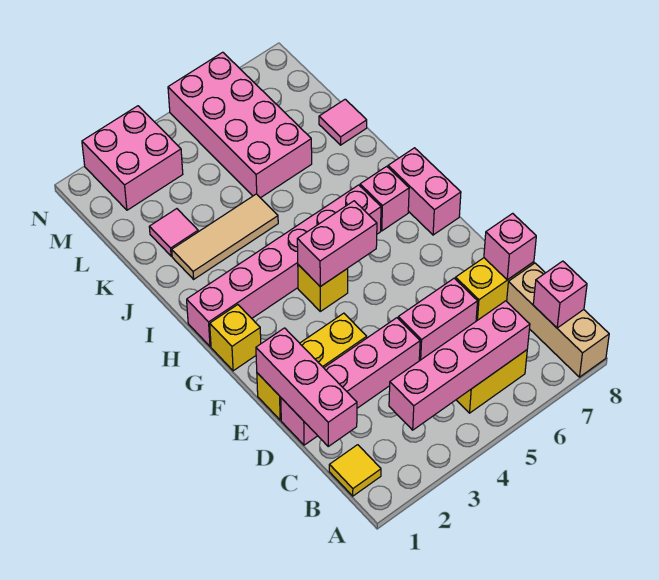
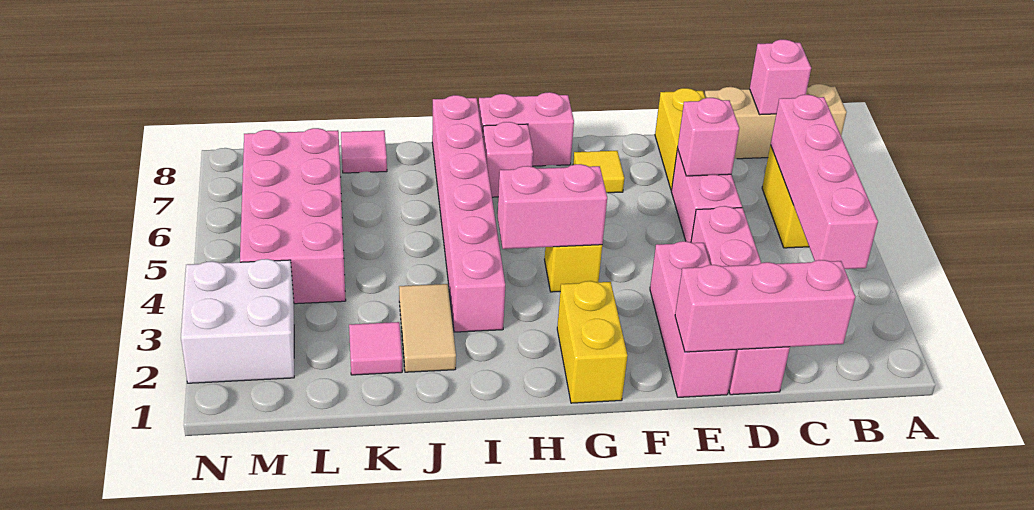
yellow 1x1 tile [329,445,381,496] -> yellow 1x1 tile moved to [573,151,624,193]
pink 1x1 brick [484,213,536,280] -> pink 1x1 brick moved to [678,98,739,176]
yellow 1x3 brick [257,313,367,420] -> pink 1x3 brick [650,241,736,397]
yellow 1x1 brick [210,305,261,371] -> yellow 1x2 brick [557,281,628,403]
pink 1x2 brick [297,201,377,287] -> pink 1x2 brick turned to [498,164,607,249]
pink 1x6 brick [187,185,381,346] -> pink 1x6 brick moved to [432,95,505,332]
tan 1x3 tile [172,194,278,279] -> tan 1x2 tile [399,284,456,372]
pink 2x4 brick [168,52,312,198] -> pink 2x4 brick turned to [240,128,346,304]
pink 2x2 brick [82,106,183,210] -> white 2x2 brick [181,259,294,383]

